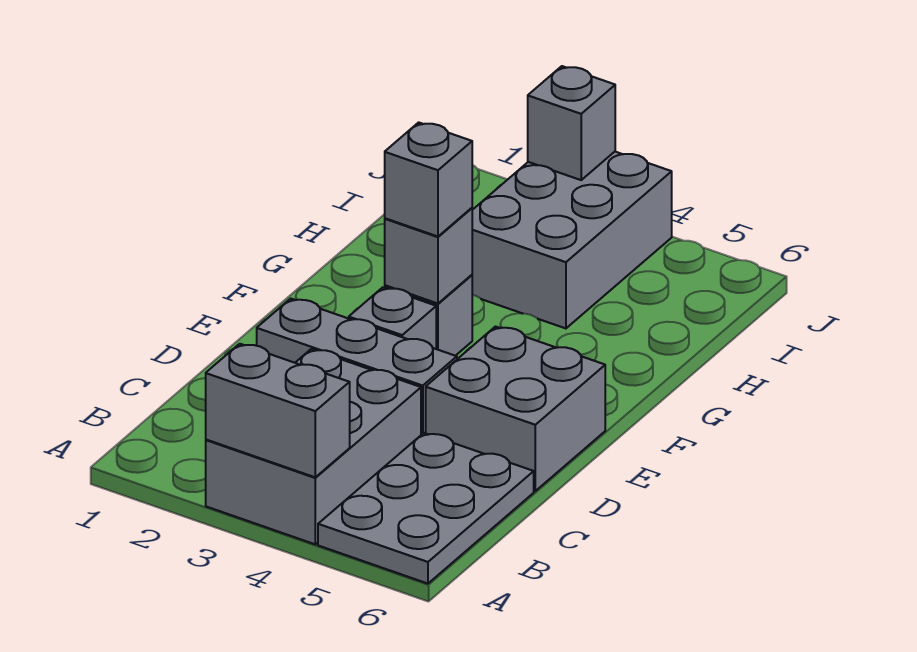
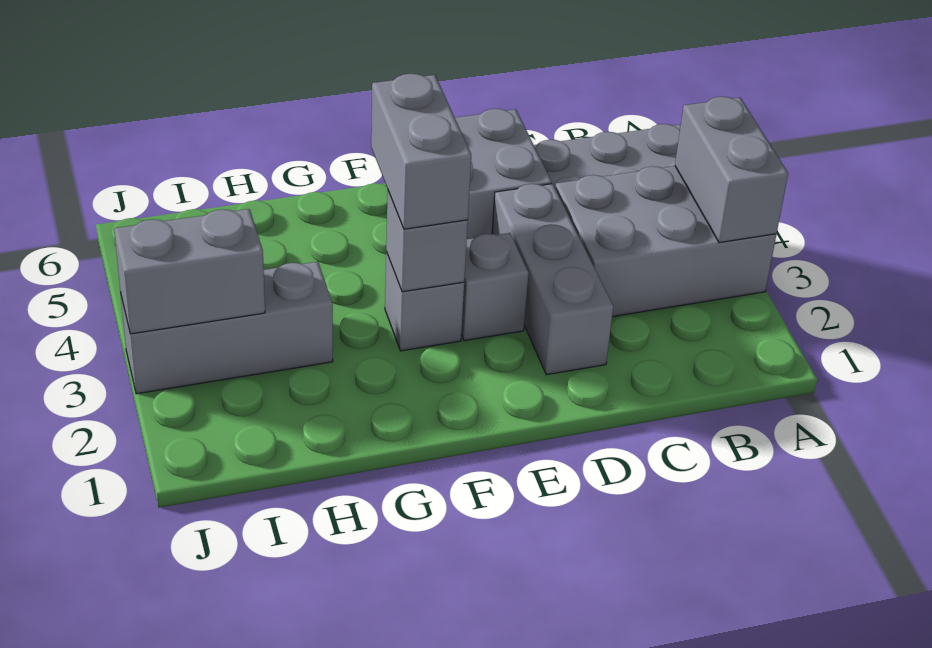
grey 1x1 brick [385,122,472,236] -> grey 1x2 brick [371,74,471,229]
grey 2x3 brick [472,152,672,328] -> grey 1x3 brick [120,262,333,394]
grey 1x1 brick [528,66,615,180] -> grey 1x2 brick [114,209,265,334]

